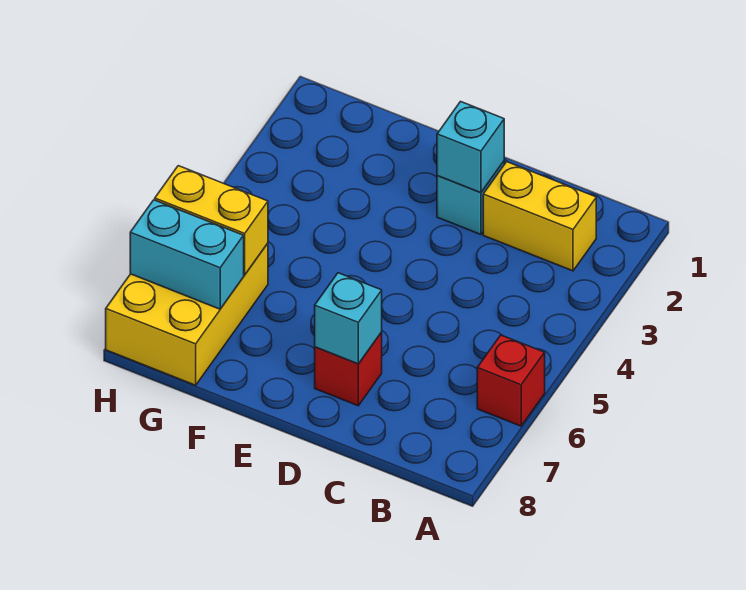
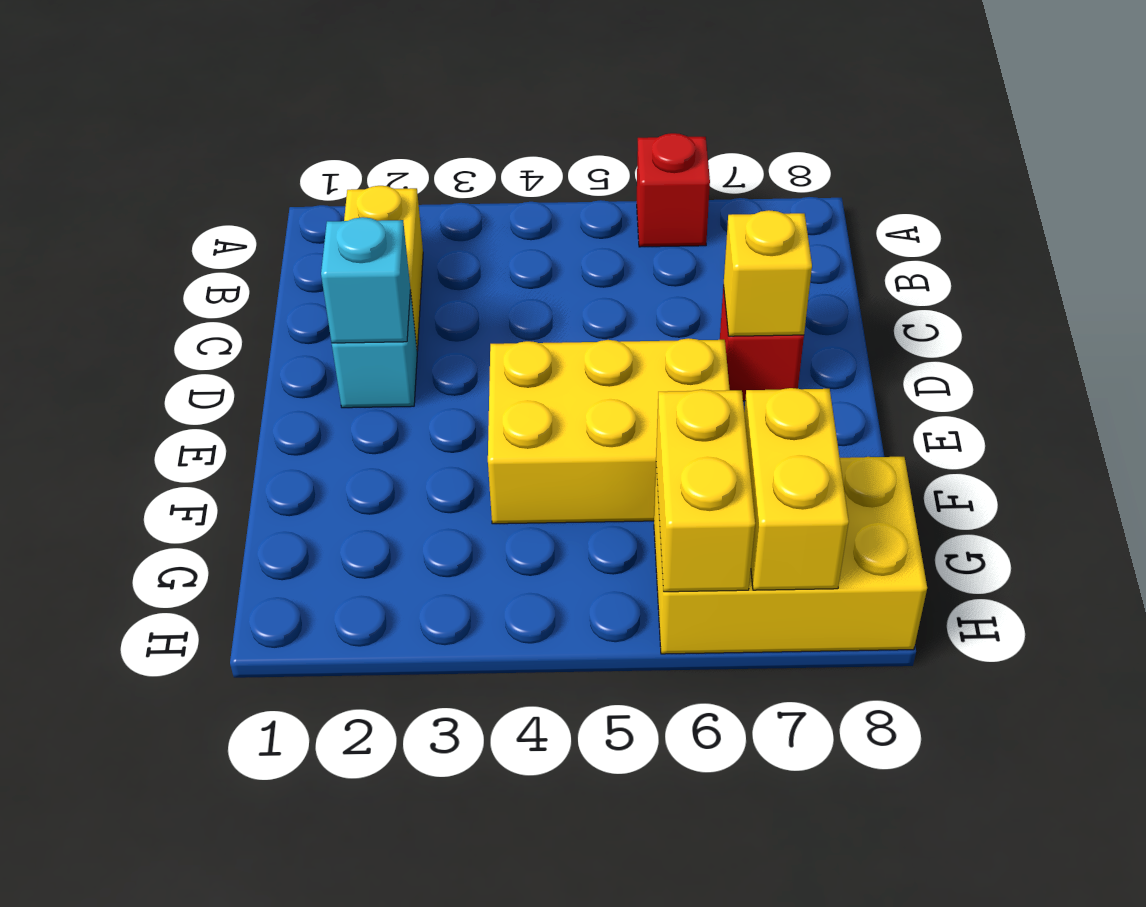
cyan 1x1 brick [315,273,382,364] -> yellow 1x1 brick [723,210,812,336]
none -> yellow 2x3 brick [488,338,730,524]
cyan 1x2 brick [130,200,244,309] -> yellow 1x2 brick [744,388,849,590]

